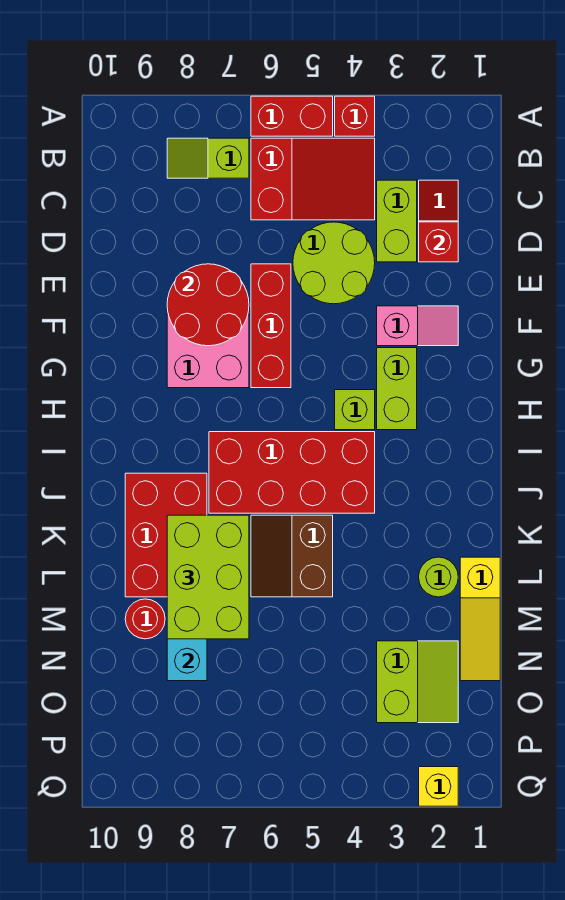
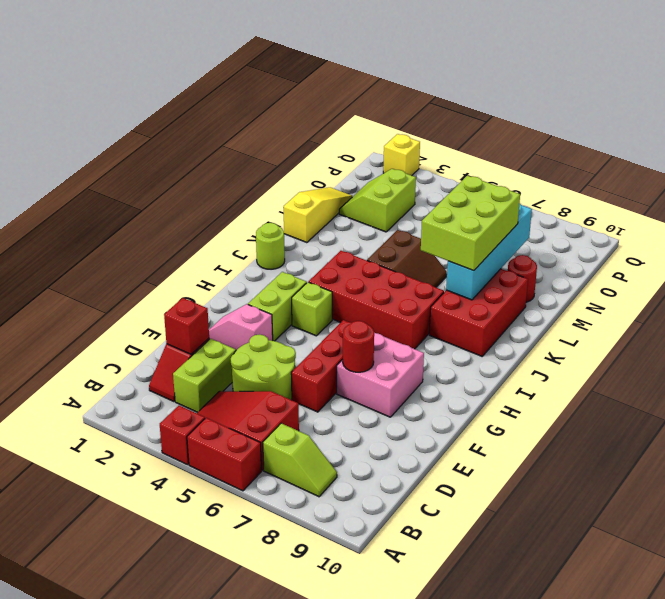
red 2x2 round brick [167,264,249,346] -> red 1x1 round brick [343,321,374,372]
lime 1x1 round brick [419,557,458,597] -> lime 1x1 round brick moved to [256,223,285,269]

